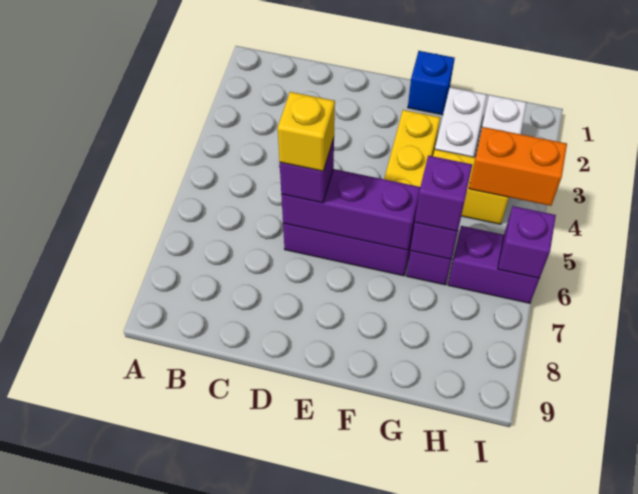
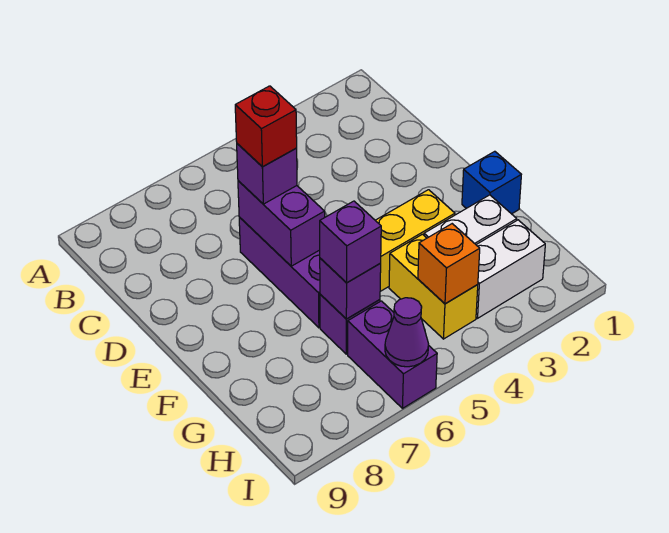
purple 1x3 brick [281,169,420,250] -> purple 1x2 brick [238,181,325,266]
yellow 1x1 brick [278,92,335,171] -> red 1x1 brick [235,86,297,167]
orange 1x2 brick [469,127,567,206] -> orange 1x1 brick [418,224,480,304]
purple 1x1 brick [498,206,556,279] -> purple 1x1 cone [385,298,428,367]

